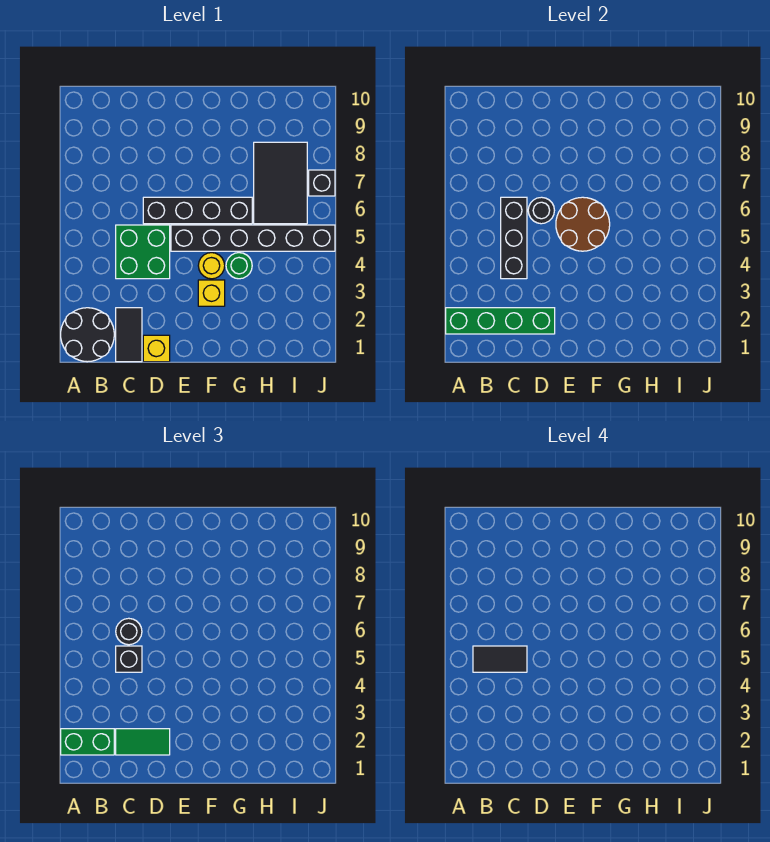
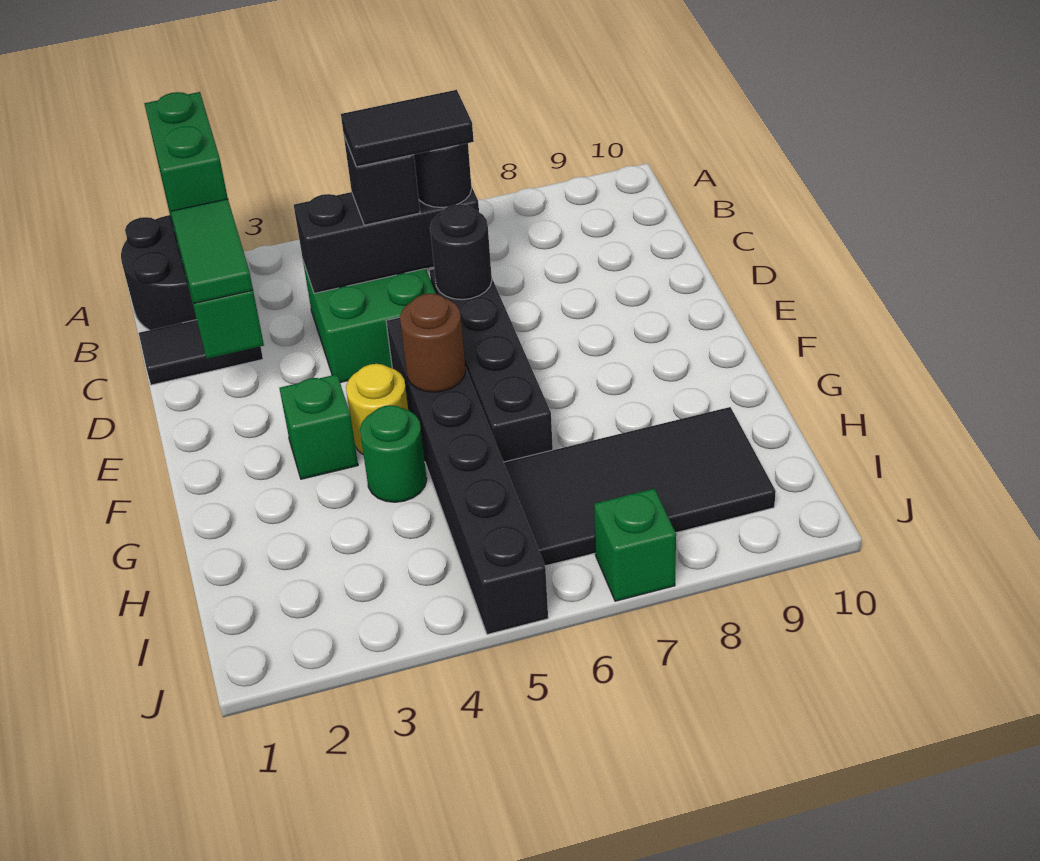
black 1x2 tile [473,646,527,672] -> black 1x2 tile turned to [341,90,474,167]
yellow 1x1 brick [143,335,170,362] -> none
brown 2x2 round brick [556,197,610,251] -> brown 1x1 round brick [400,294,466,392]
yellow 1x1 brick [198,280,225,306] -> green 1x1 brick [279,374,358,479]
black 2x3 tile [254,142,307,224] -> black 2x4 tile [504,407,776,566]
black 1x1 brick [309,170,335,196] -> green 1x1 brick [594,489,676,601]

